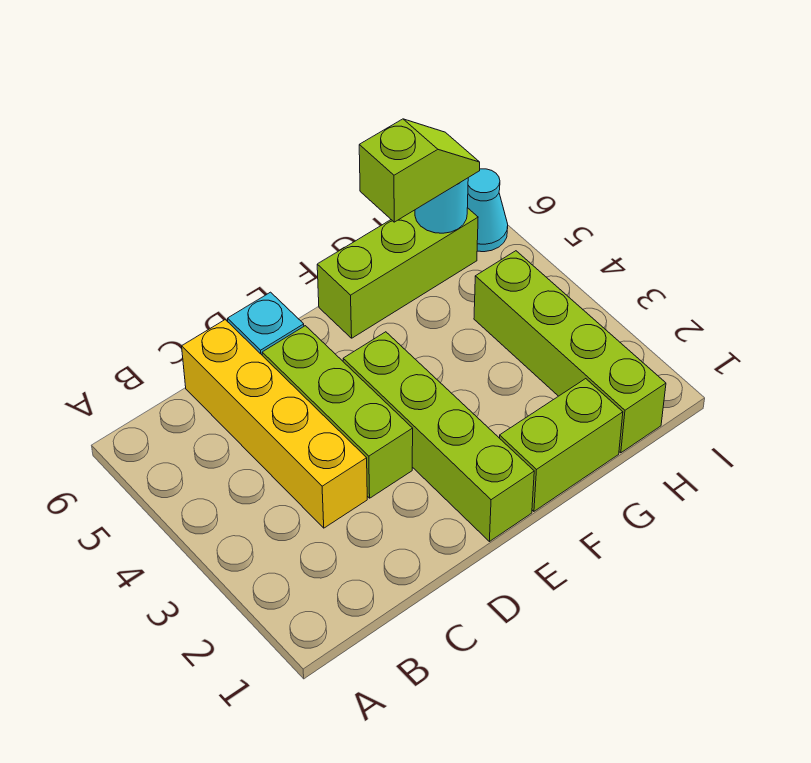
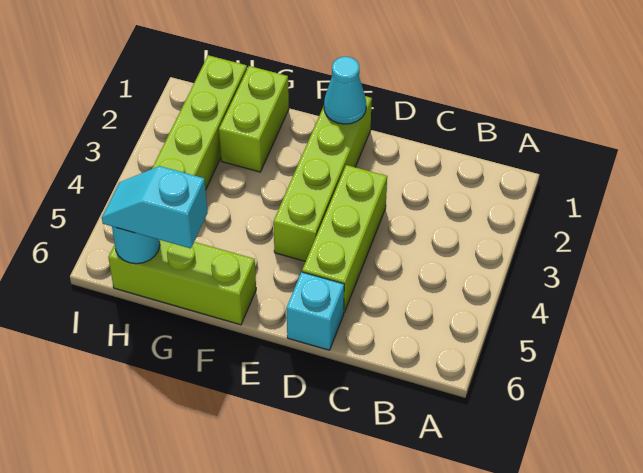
yellow 1x4 brick [182,320,367,528] -> none
lime 1x2 brick [500,379,623,511] -> lime 1x2 brick turned to [219,66,289,172]
lime 1x2 slope [359,119,480,222] -> cyan 1x2 slope [102,166,207,248]
cyan 1x1 cone [467,169,508,252] -> cyan 1x1 cone moved to [324,57,366,124]

